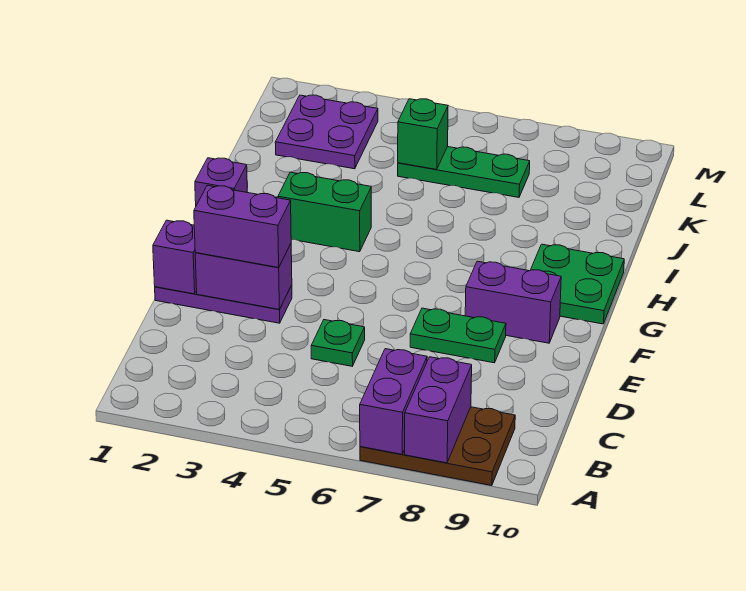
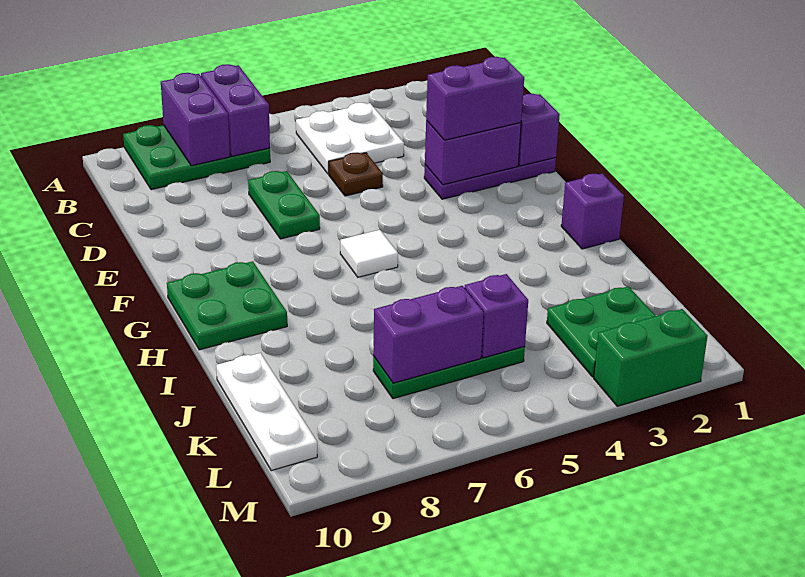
brown 2x3 plate [360,407,515,486] -> green 2x3 plate [123,125,270,190]
none -> white 2x2 plate [296,103,404,174]
green 1x1 plate [311,320,365,366] -> brown 1x1 plate [329,153,383,196]
green 1x2 plate [410,308,506,363] -> green 1x2 plate turned to [248,171,320,239]
purple 1x2 brick [465,261,561,343] -> purple 1x2 brick moved to [373,286,484,383]
none -> white 1x1 tile [340,230,398,277]
green 1x2 brick [278,172,371,252] -> green 1x2 brick moved to [594,309,708,406]
none -> white 1x3 plate [216,353,317,471]
purple 2x2 plate [275,95,378,169] -> green 2x2 plate [547,286,656,377]
green 1x1 brick [398,99,448,169] -> purple 1x1 brick [464,274,528,358]

